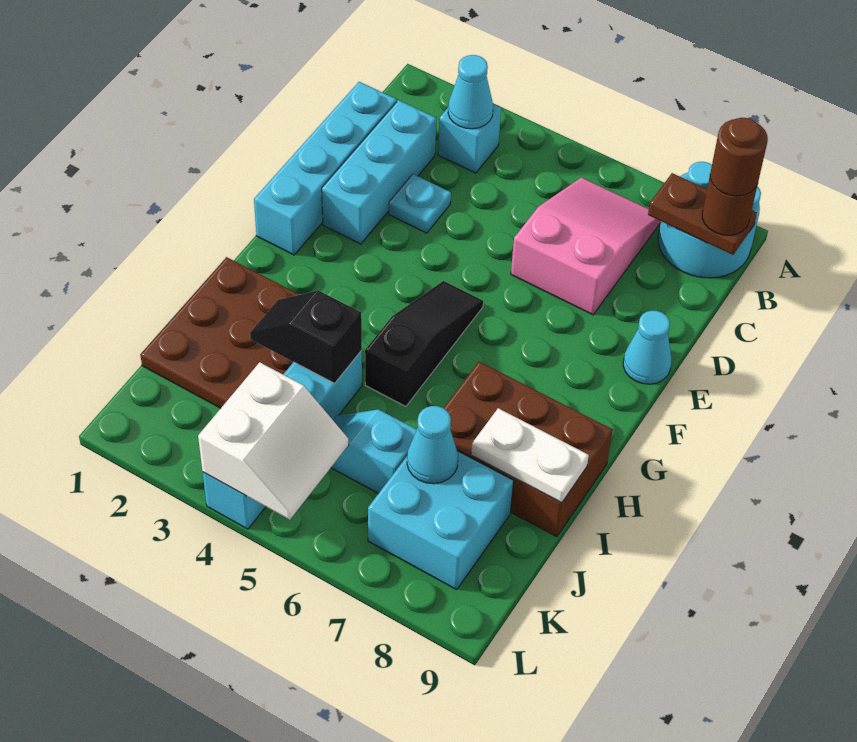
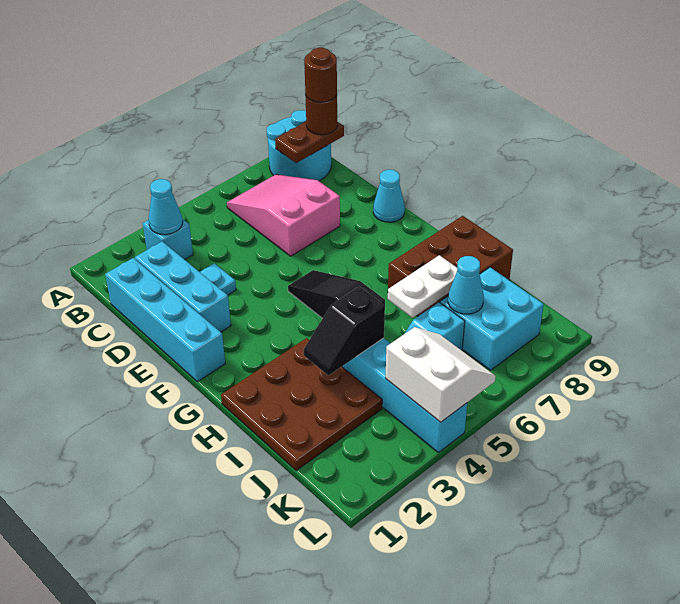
white 1x2 plate [471,408,589,503] -> white 1x2 plate moved to [388,255,457,318]

